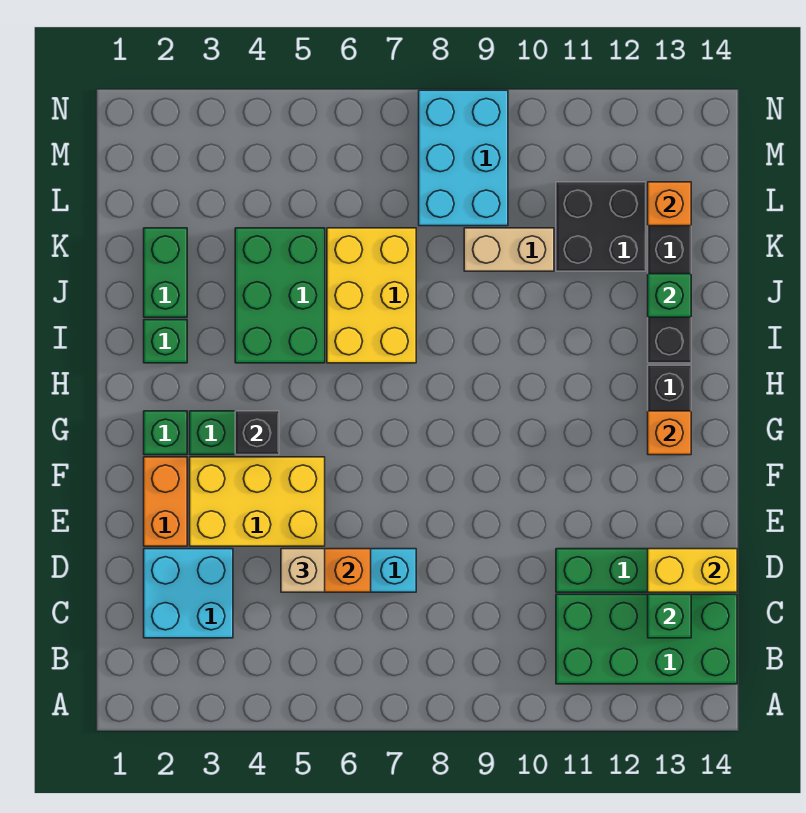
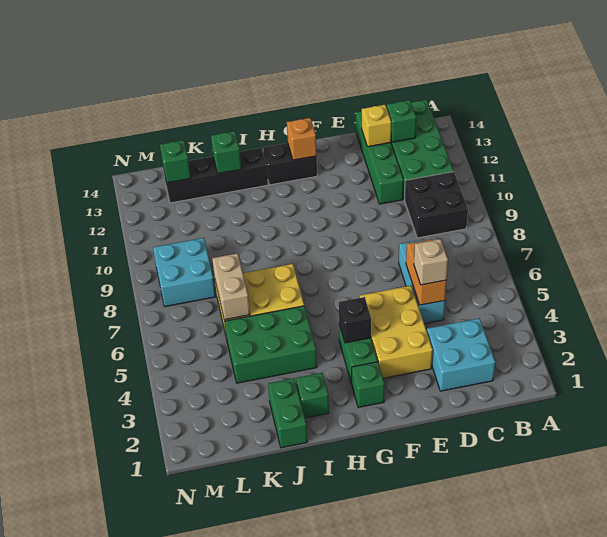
yellow 1x2 brick [648,549,737,592] -> yellow 1x1 brick [362,105,391,147]
orange 1x2 brick [144,457,187,546] -> none
green 1x2 brick [144,228,187,317] -> green 1x2 brick turned to [268,378,307,448]
tan 1x2 brick [464,228,554,271] -> tan 1x2 brick moved to [212,253,250,320]
black 2x2 brick [556,182,646,271] -> black 2x2 brick moved to [404,172,468,238]
cyan 2x3 brick [419,90,508,226] -> cyan 2x2 brick [153,238,216,307]
orange 1x1 brick [648,182,691,226] -> green 1x1 brick [160,140,191,183]

